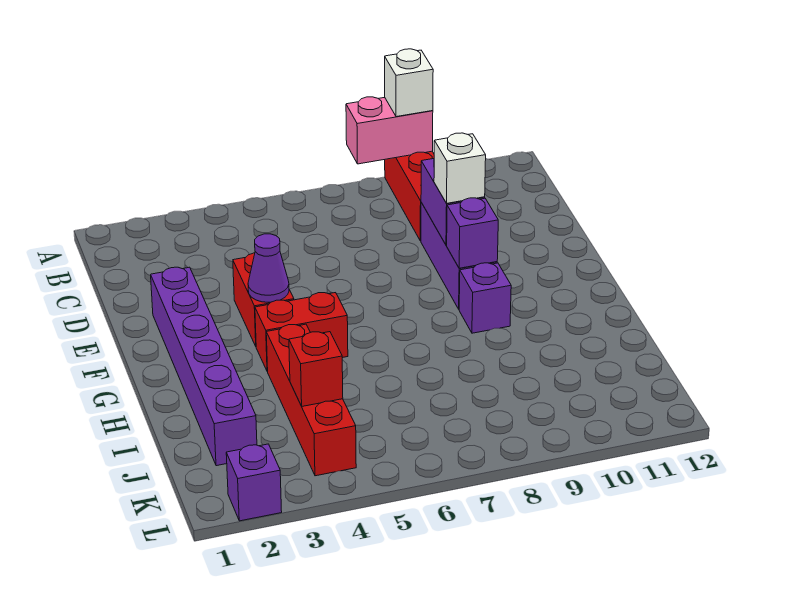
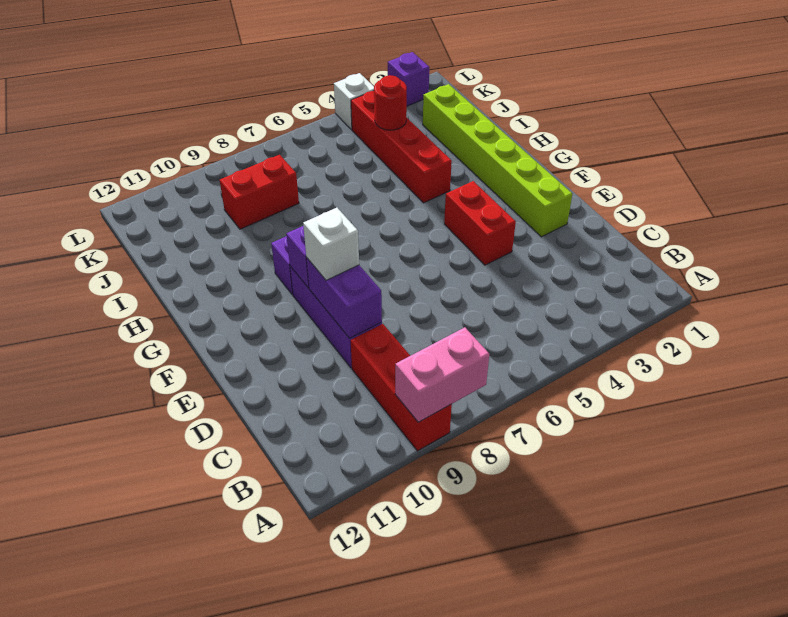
white 1x1 brick [385,49,433,117] -> white 1x1 brick moved to [334,73,374,129]
purple 1x6 brick [151,267,257,466] -> lime 1x6 brick [423,84,572,237]
purple 1x1 cone [248,234,289,302] -> none
red 1x2 brick [255,293,348,372] -> red 1x2 brick moved to [220,155,299,229]
red 1x1 brick [289,332,343,406] -> red 1x1 round brick [374,75,407,130]

